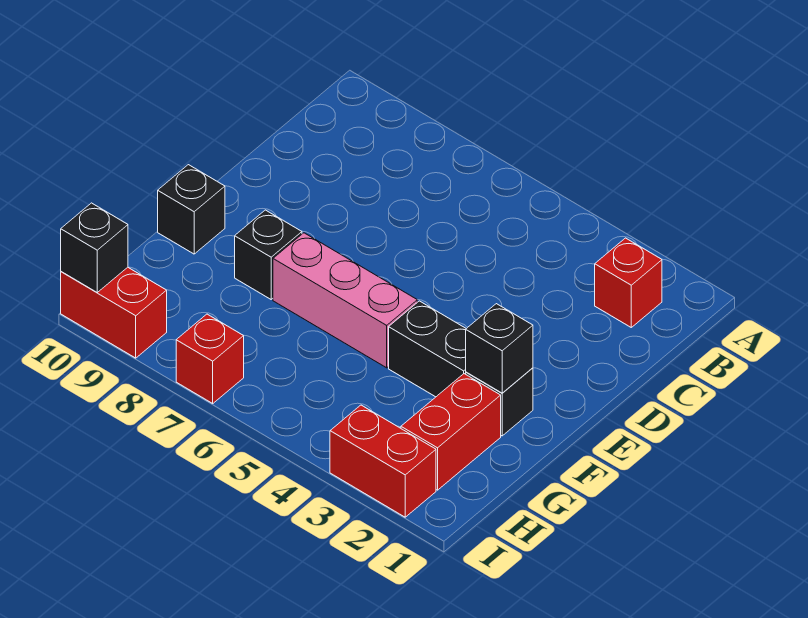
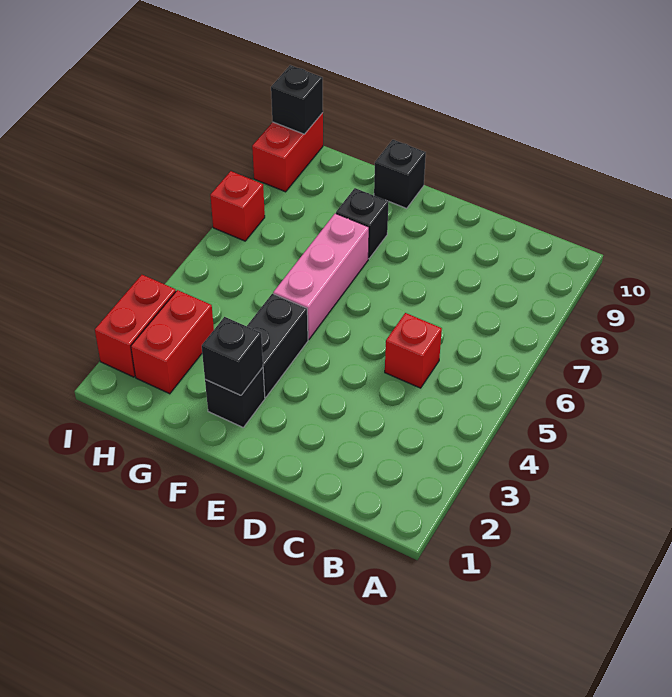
red 1x1 brick [595,238,662,327] -> red 1x1 brick moved to [385,313,442,388]
red 1x2 brick [401,374,501,490] -> red 1x2 brick turned to [131,290,214,394]

